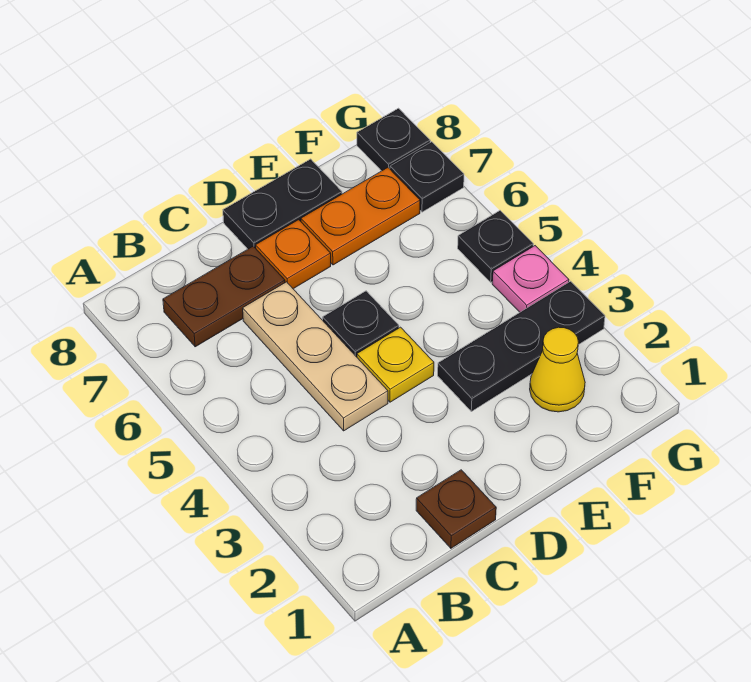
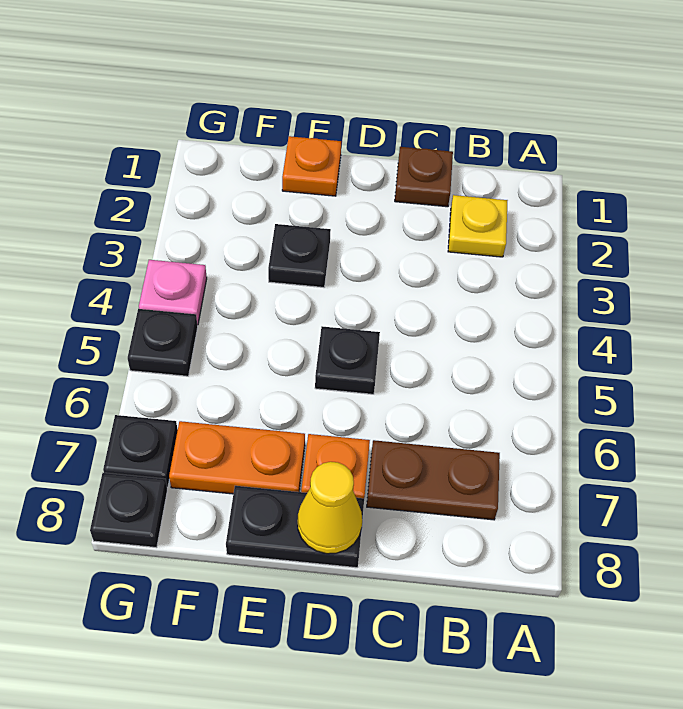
tan 1x3 plate [243,282,388,431] -> none
yellow 1x1 plate [357,327,434,402] -> yellow 1x1 plate moved to [448,195,508,257]
none -> orange 1x1 plate [282,136,341,196]
black 1x3 plate [438,281,605,411] -> black 1x1 plate [268,224,331,287]
yellow 1x1 cone [530,327,585,412] -> yellow 1x1 cone moved to [298,462,362,554]

